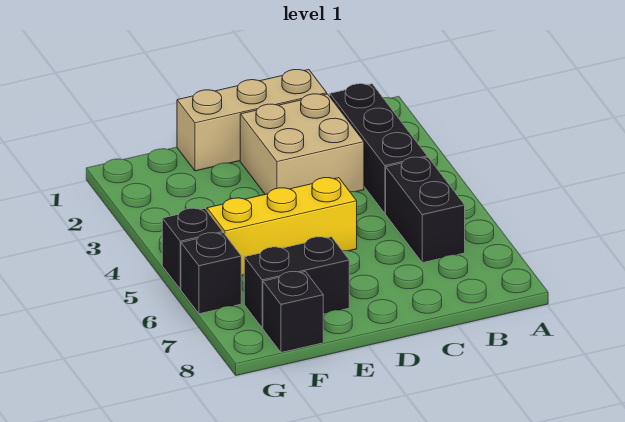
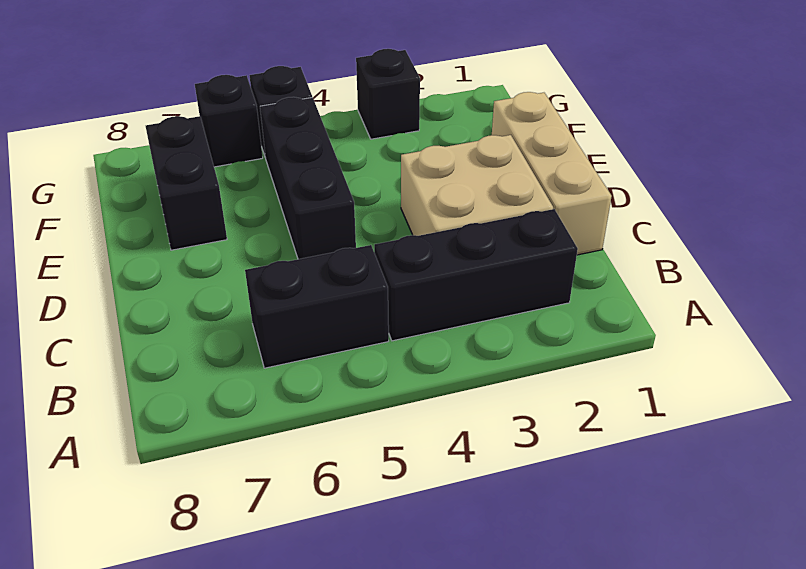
yellow 1x3 brick [207,178,357,275] -> black 1x3 brick [260,97,356,259]
black 1x1 brick [263,272,323,352] -> black 1x1 brick moved to [356,49,420,139]

